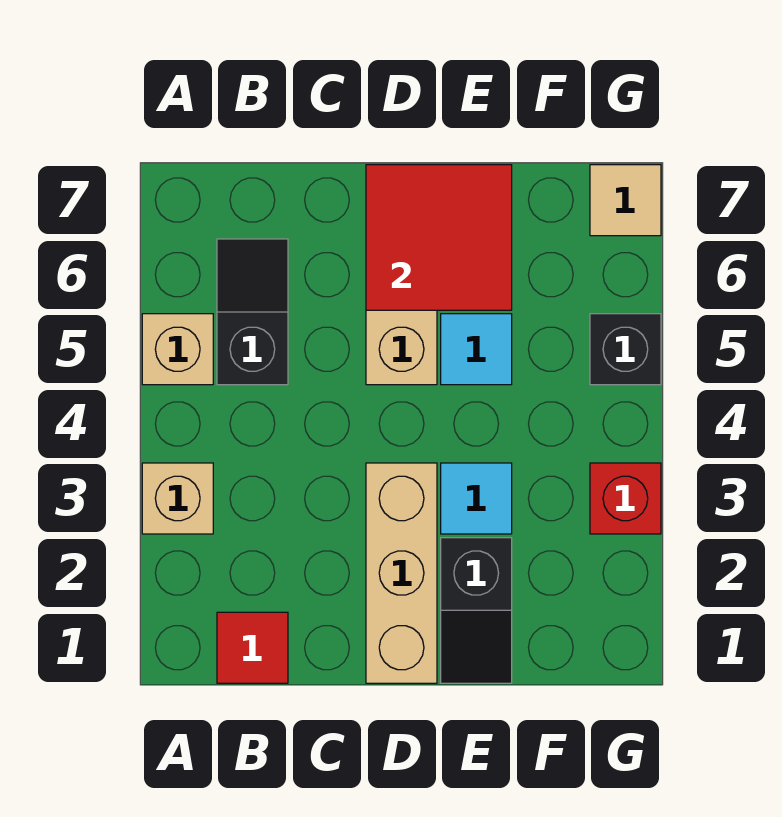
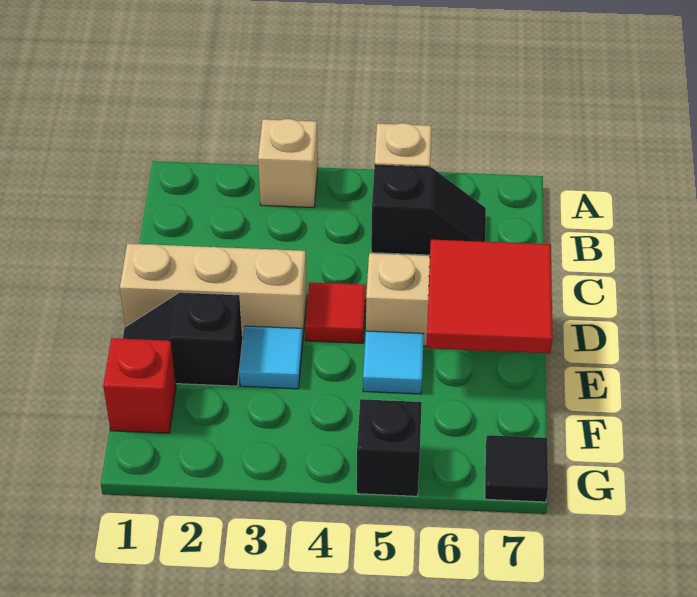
red 1x1 tile [217,612,288,683] -> red 1x1 tile moved to [305,282,366,343]
red 1x1 brick [590,463,661,534] -> red 1x1 brick moved to [103,338,176,433]
tan 1x1 tile [590,165,661,236] -> black 1x1 tile [485,435,548,502]

